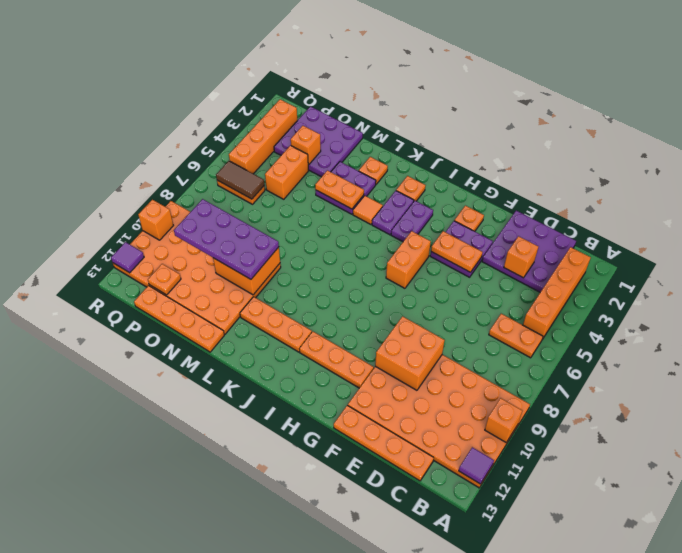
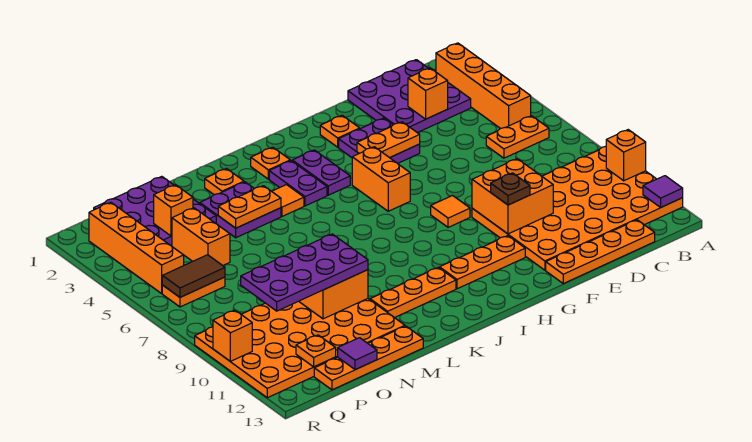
none -> brown 1x1 plate [491,173,530,205]
none -> orange 1x1 tile [431,196,470,227]
purple 1x1 tile [111,242,144,273] -> purple 1x1 tile moved to [338,338,377,370]

